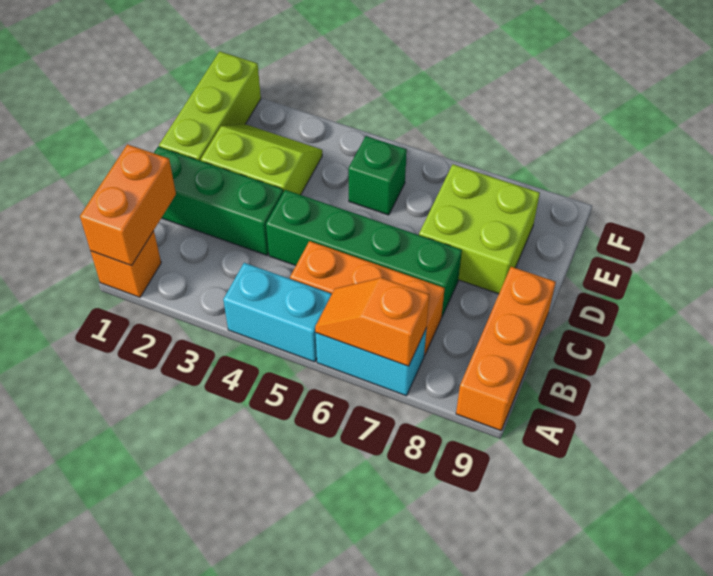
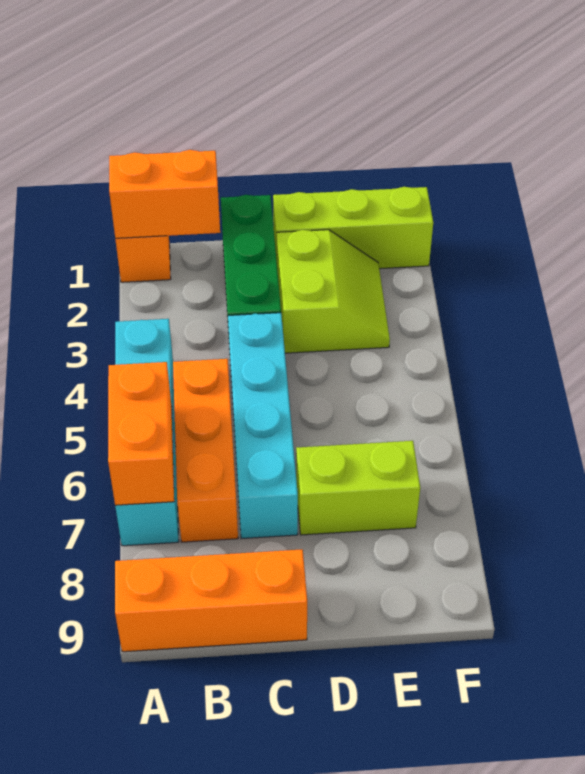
orange 1x2 slope [315,278,429,366] -> orange 1x2 brick [108,362,174,506]
green 1x4 brick [266,190,462,316] -> cyan 1x4 brick [228,313,298,539]
lime 2x2 brick [419,164,540,294] -> lime 1x2 brick [296,441,420,535]
green 1x1 brick [349,136,407,215] -> none

